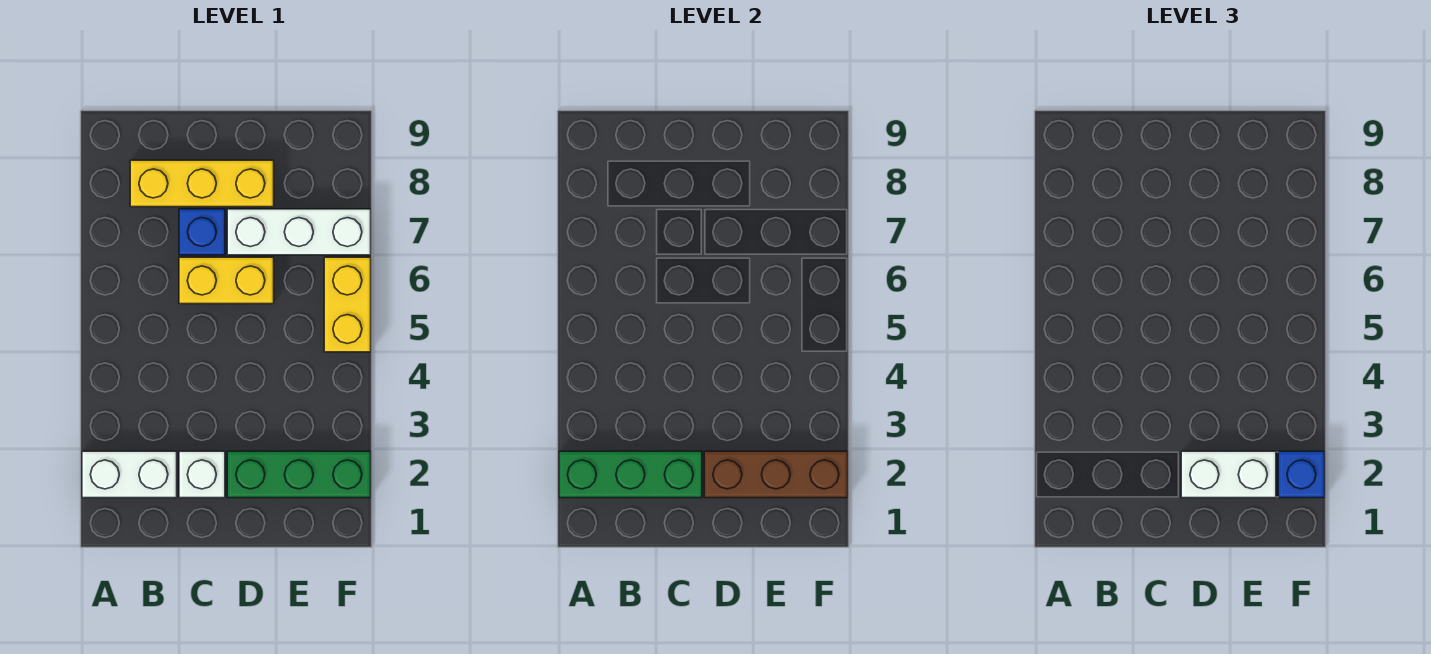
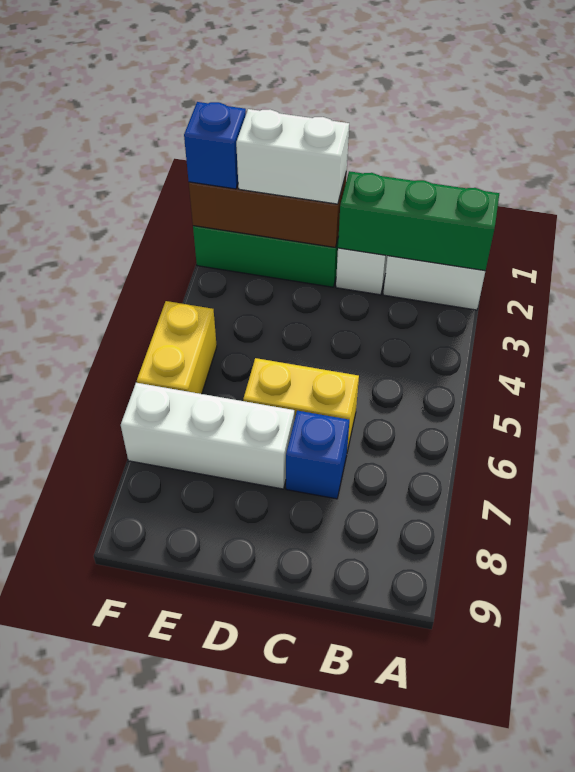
yellow 1x3 brick [130,160,274,207] -> none

